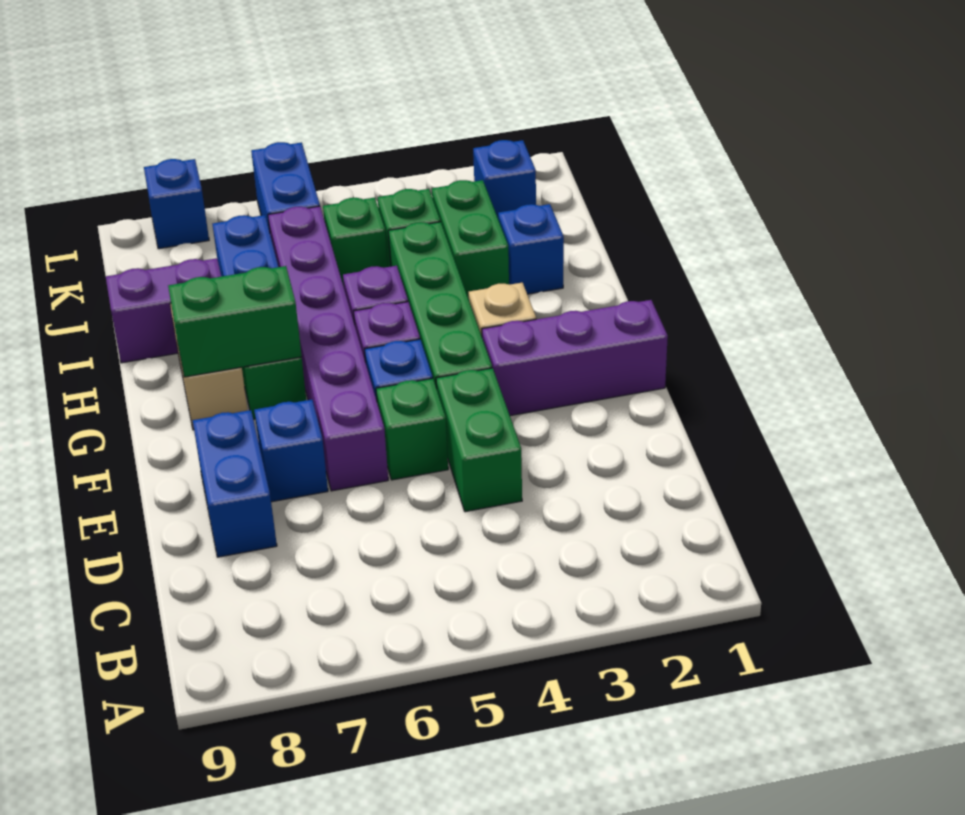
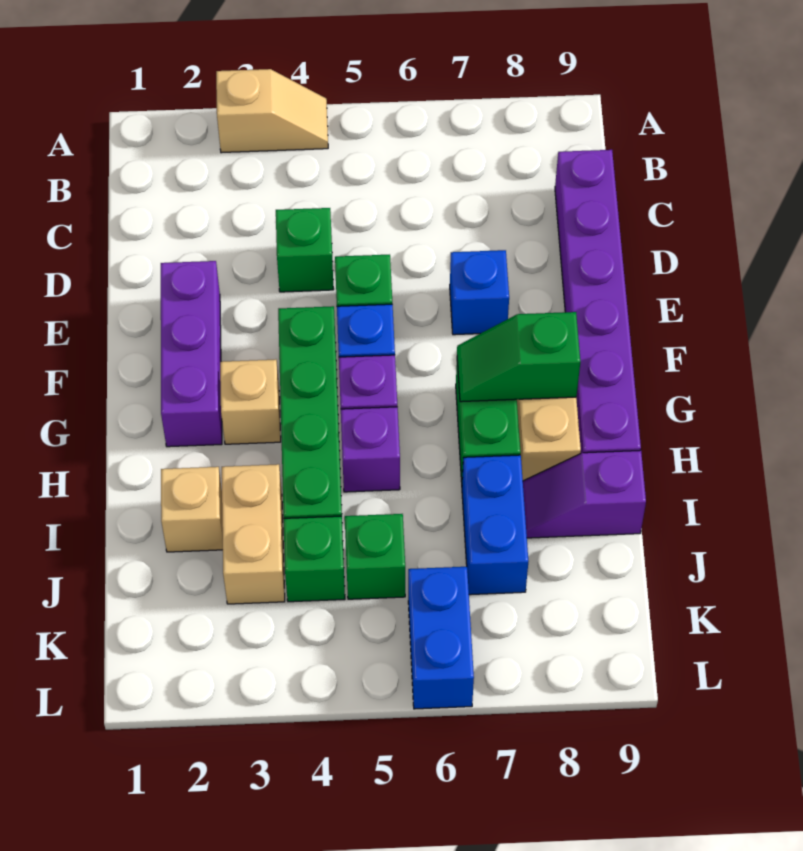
none -> tan 1x2 slope [216,69,328,153]
green 1x2 brick [436,368,522,512] -> green 1x1 brick [276,208,334,292]
blue 1x2 brick [193,410,277,557] -> none
purple 1x6 brick [268,206,388,491] -> purple 1x6 brick moved to [555,150,641,453]
purple 1x3 brick [482,300,668,416] -> purple 1x3 brick turned to [161,261,222,447]
green 1x2 brick [168,266,302,377] -> green 1x2 slope [457,312,580,402]
blue 1x1 brick [498,204,564,294] -> tan 1x1 brick [161,467,223,552]
green 1x2 brick [432,180,509,300] -> tan 1x2 brick [222,464,285,604]
purple 1x2 brick [106,258,221,363] -> purple 1x2 slope [523,450,646,538]
blue 1x1 brick [473,140,536,218] -> none
blue 1x1 brick [144,159,209,249] -> none

